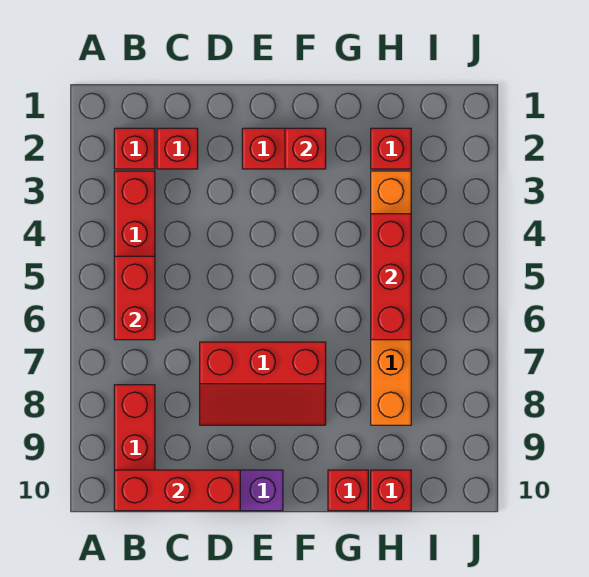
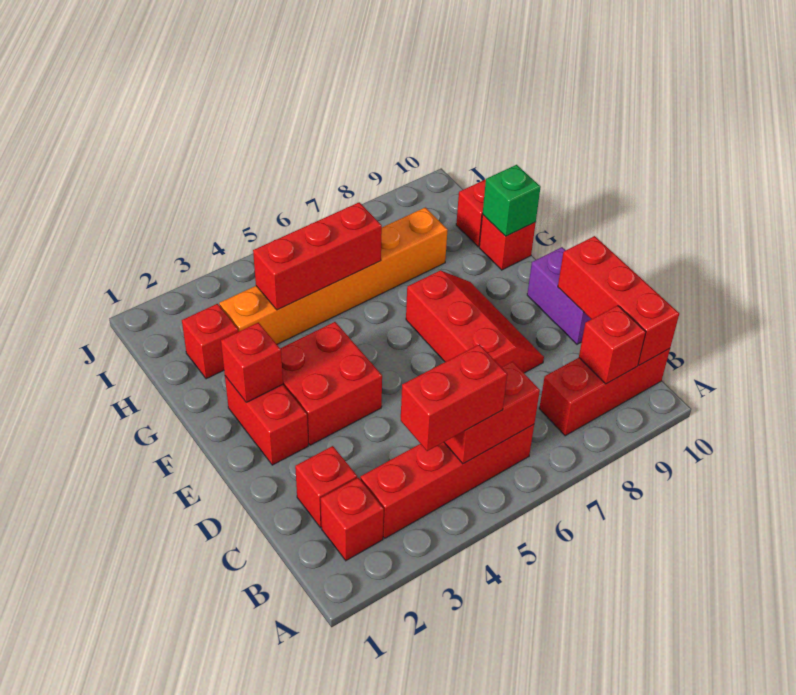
none -> red 1x2 brick [401,344,507,451]
none -> red 1x1 brick [579,306,646,384]
none -> red 2x2 brick [280,322,382,445]
none -> green 1x1 brick [483,165,541,236]

